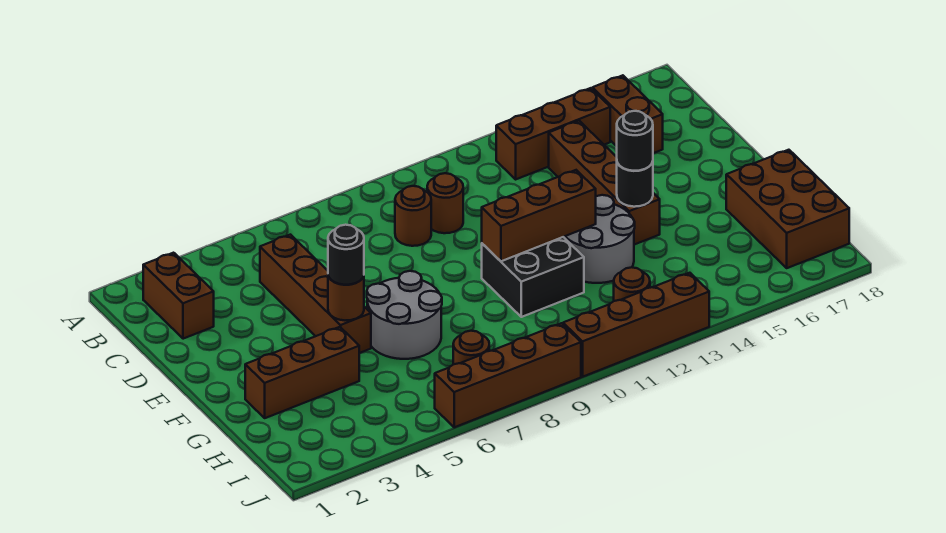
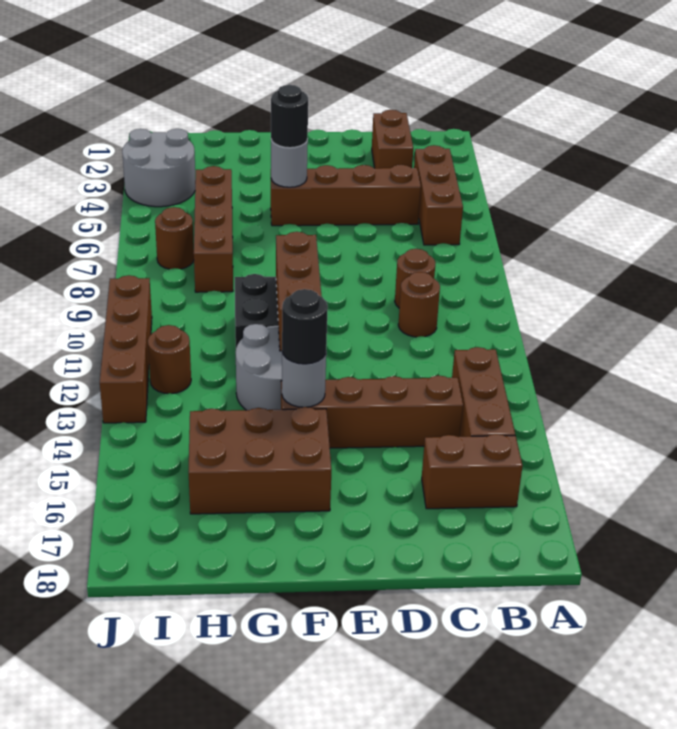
brown 1x2 brick [143,253,214,339] -> brown 1x2 brick turned to [372,110,413,168]
brown 1x1 round brick [328,276,364,320] -> grey 1x1 round brick [271,139,308,187]
grey 2x2 round brick [367,271,442,359] -> grey 2x2 round brick moved to [122,129,196,207]
black 1x1 round brick [617,161,653,207] -> grey 1x1 round brick [282,352,326,407]
brown 1x3 brick [245,327,359,418] -> brown 1x3 brick moved to [414,145,463,245]
brown 2x3 brick [726,150,849,268] -> brown 2x3 brick moved to [189,407,332,514]
brown 1x4 brick [435,323,581,427] -> brown 1x4 brick moved to [194,166,233,292]

